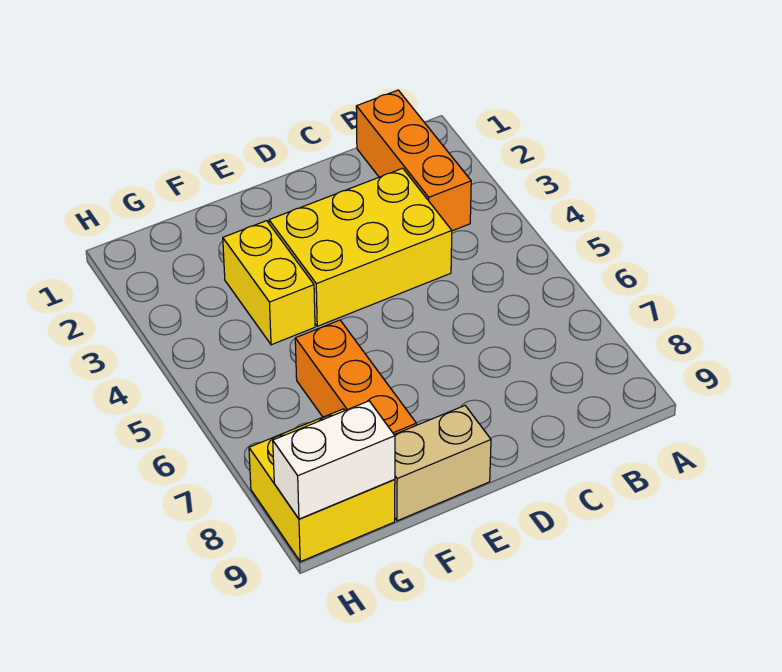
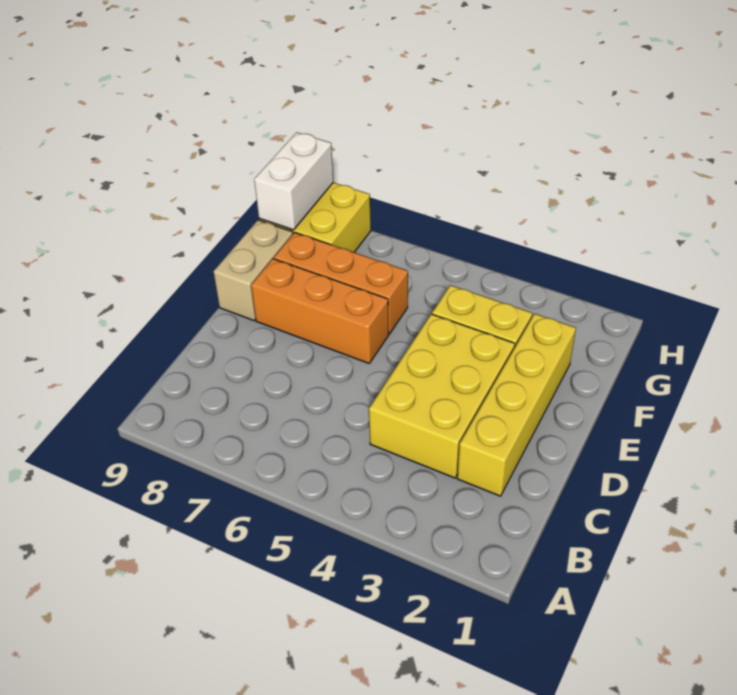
orange 1x3 brick [356,90,471,231] -> orange 1x3 brick moved to [251,259,389,363]
none -> yellow 1x4 brick [457,314,576,496]

